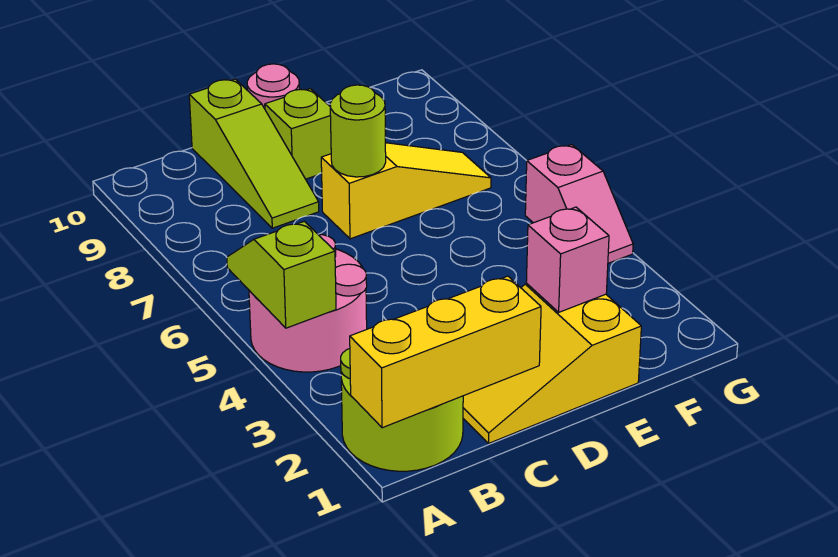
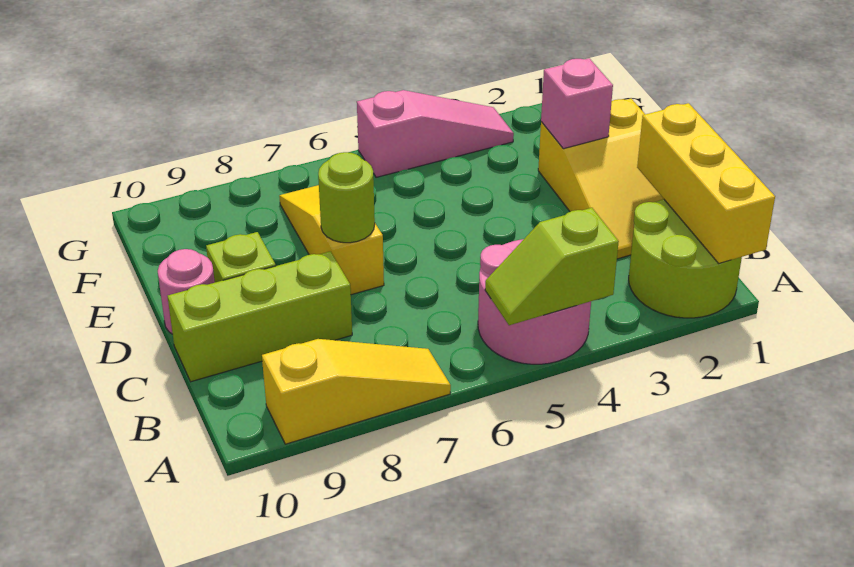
none -> yellow 1x3 slope [262,339,451,444]
lime 1x3 slope [189,79,319,228] -> lime 1x3 brick [168,251,352,382]
pink 1x2 slope [525,145,633,263] -> pink 1x3 slope [357,90,514,177]

